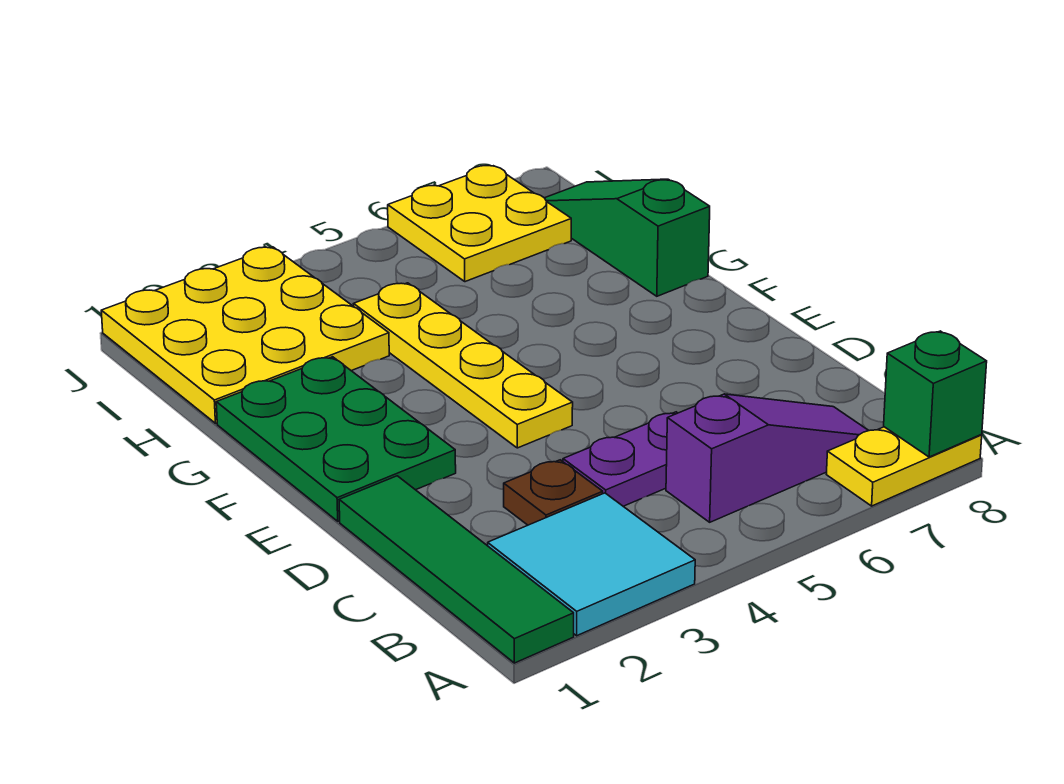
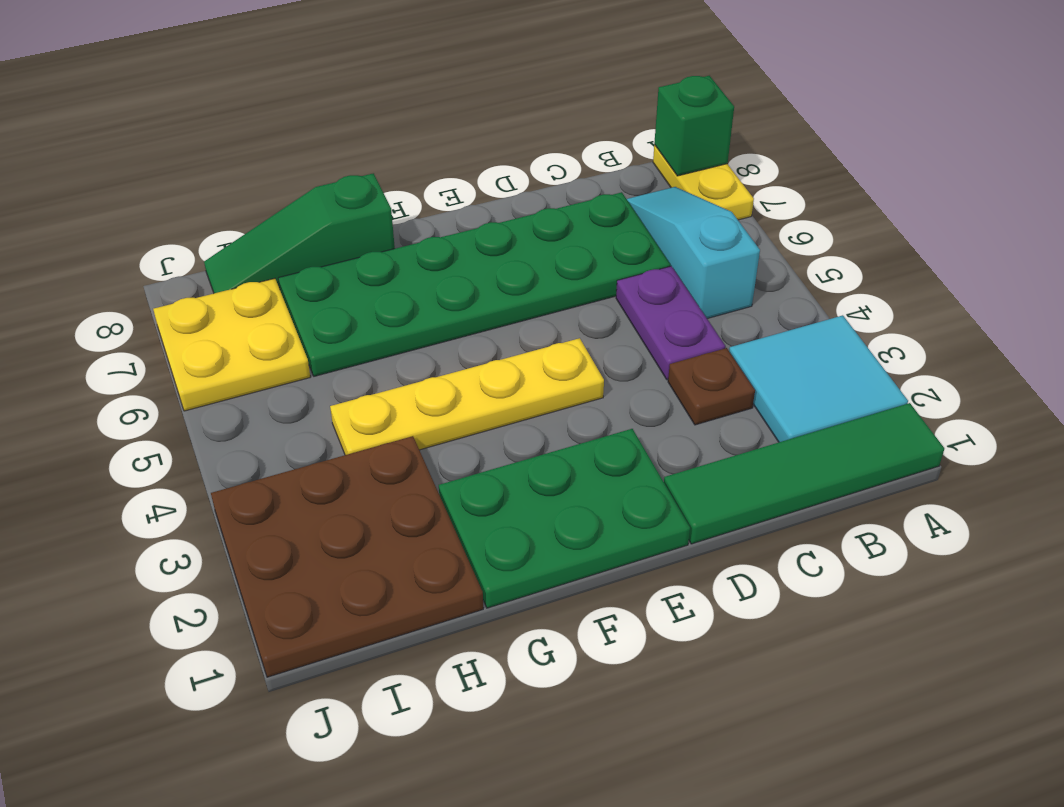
purple 1x3 slope [666,394,869,522] -> cyan 1x3 slope [627,187,760,319]
none -> green 2x6 plate [278,192,670,376]
yellow 3x3 plate [101,247,389,423] -> brown 3x3 plate [211,436,483,677]

